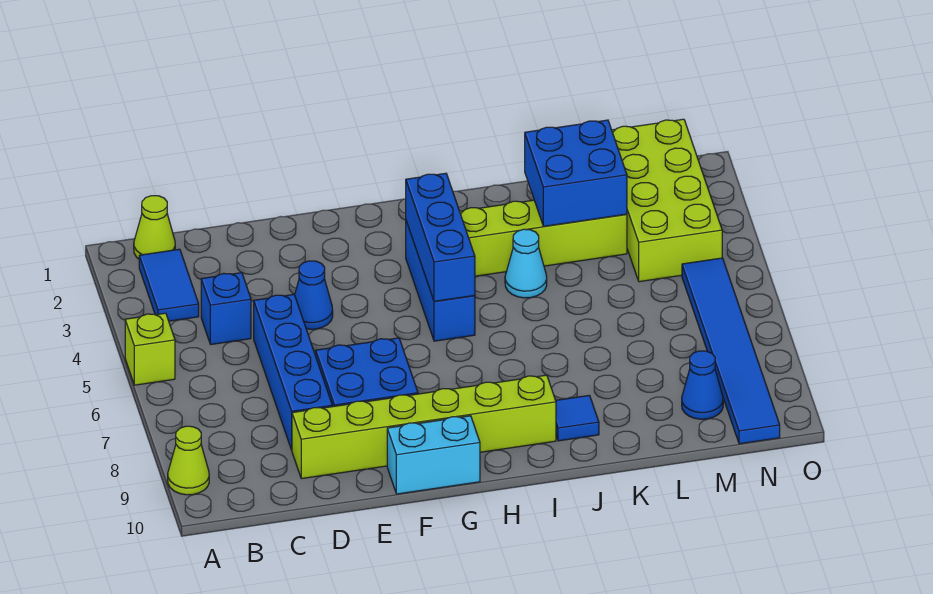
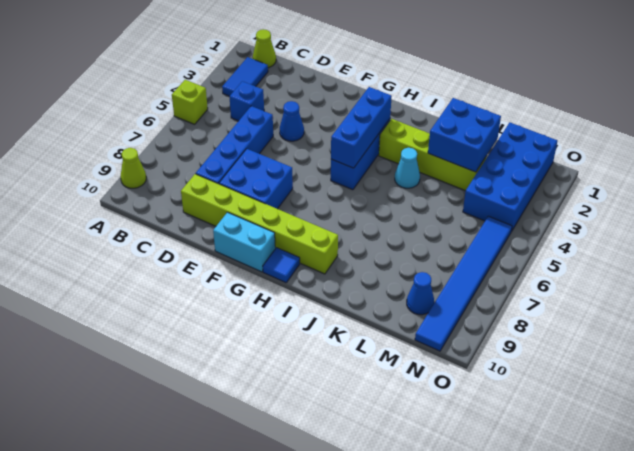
blue 1x1 tile [556,395,599,441] -> blue 1x1 tile moved to [263,248,300,283]
lime 2x4 brick [612,119,722,282] -> blue 2x4 brick [463,123,557,232]

